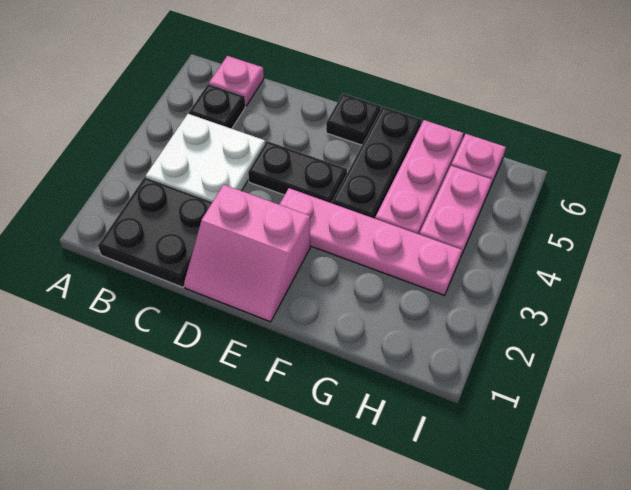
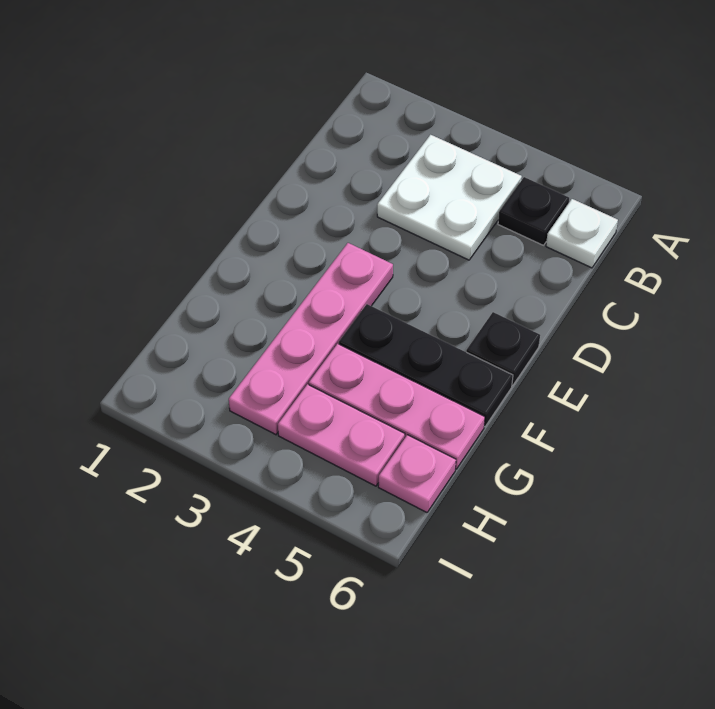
black 2x2 plate [98,177,212,287] -> none
pink 1x1 plate [209,56,264,106] -> white 1x1 plate [546,199,618,268]
pink 2x2 slope [184,185,310,322] -> none
black 1x2 plate [248,141,347,203] -> none

